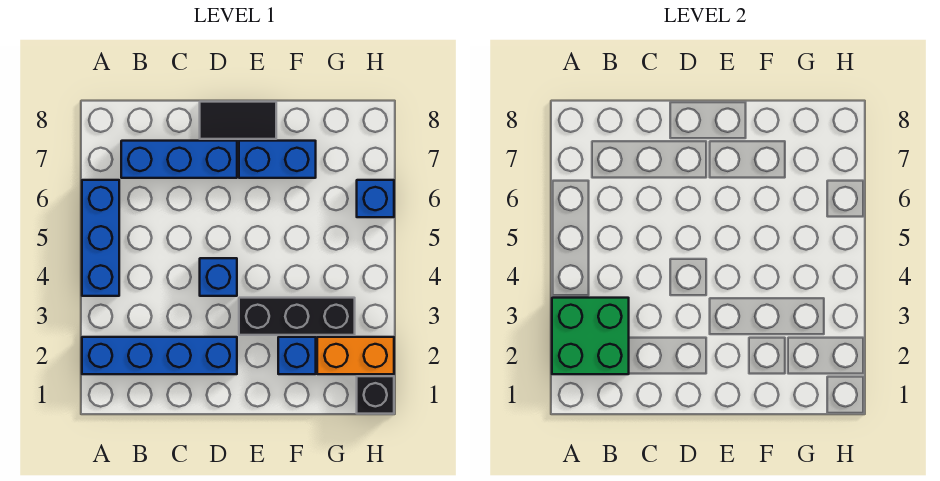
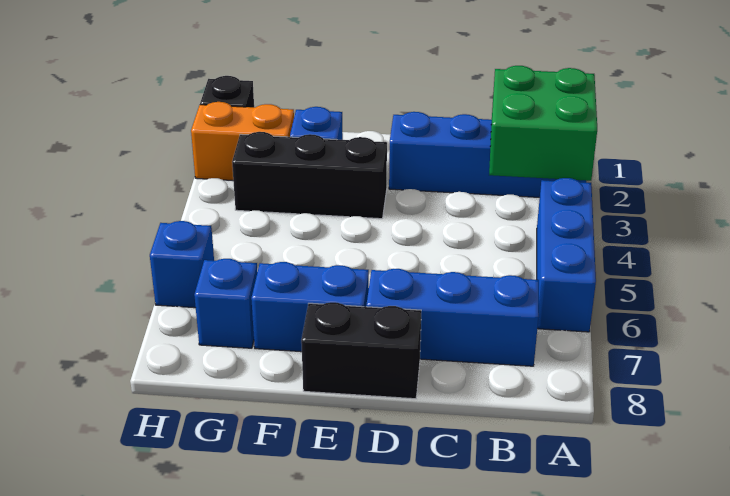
blue 1x1 brick [200,258,237,296] -> blue 1x1 brick moved to [194,259,257,348]
black 1x2 tile [200,102,276,139] -> black 1x2 brick [301,302,421,399]

